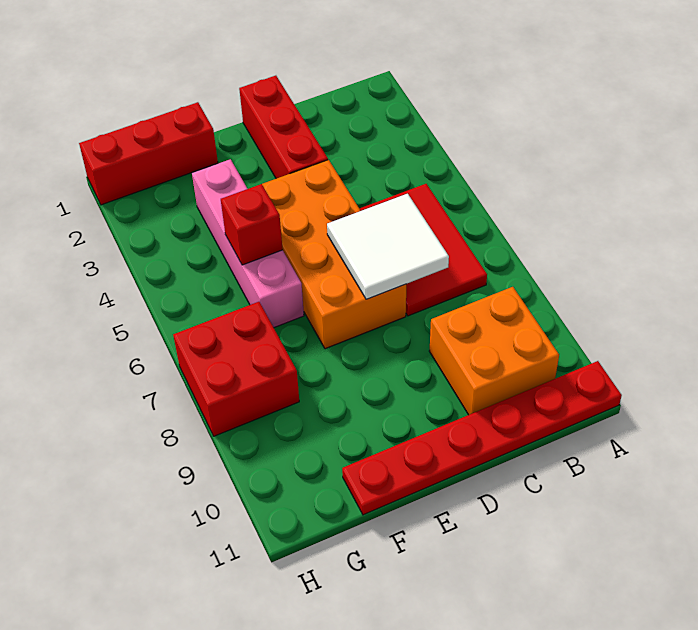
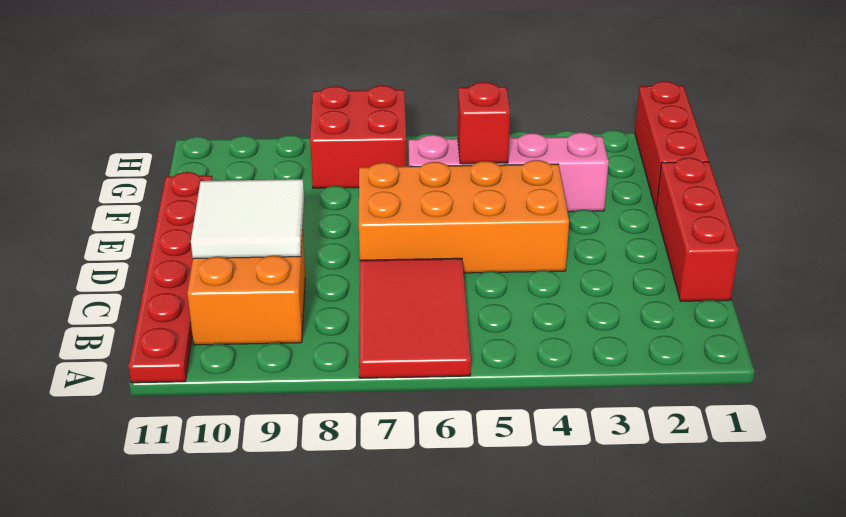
red 2x3 tile [359,184,487,316] -> red 2x3 tile turned to [359,258,471,378]
white 2x2 tile [327,194,449,299] -> white 2x2 tile moved to [191,179,304,259]
red 1x3 brick [239,76,328,179] -> red 1x3 brick turned to [656,158,739,301]

